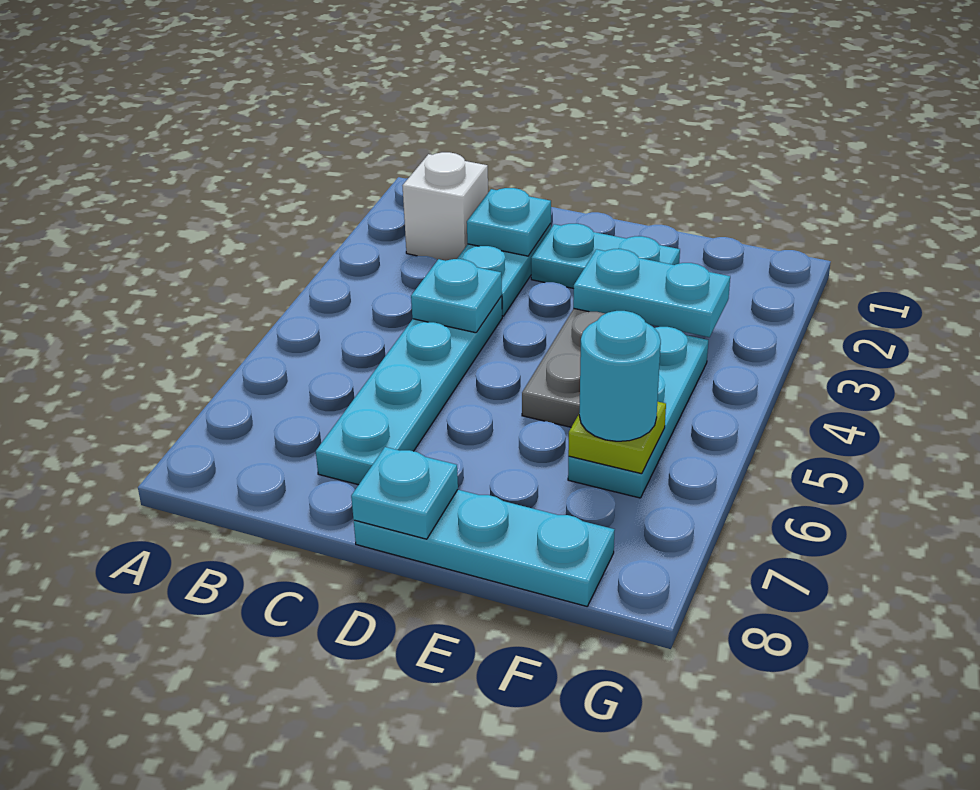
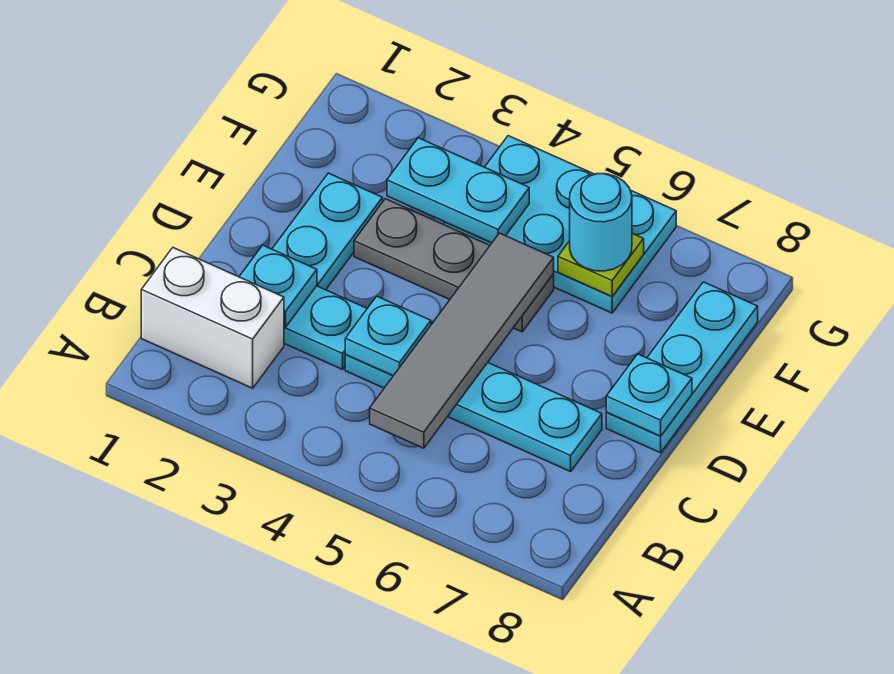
white 1x1 brick [402,152,488,261] -> white 1x2 brick [141,248,284,388]
none -> grey 1x4 tile [370,233,554,448]
cyan 1x2 plate [573,249,730,337] -> cyan 1x2 plate turned to [387,138,529,243]
cyan 1x3 plate [568,327,708,498] -> cyan 2x3 plate [444,136,676,313]

